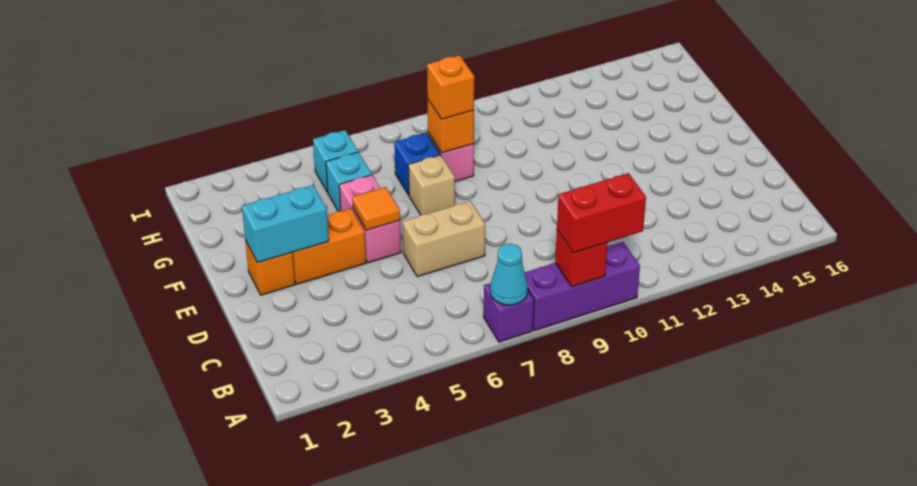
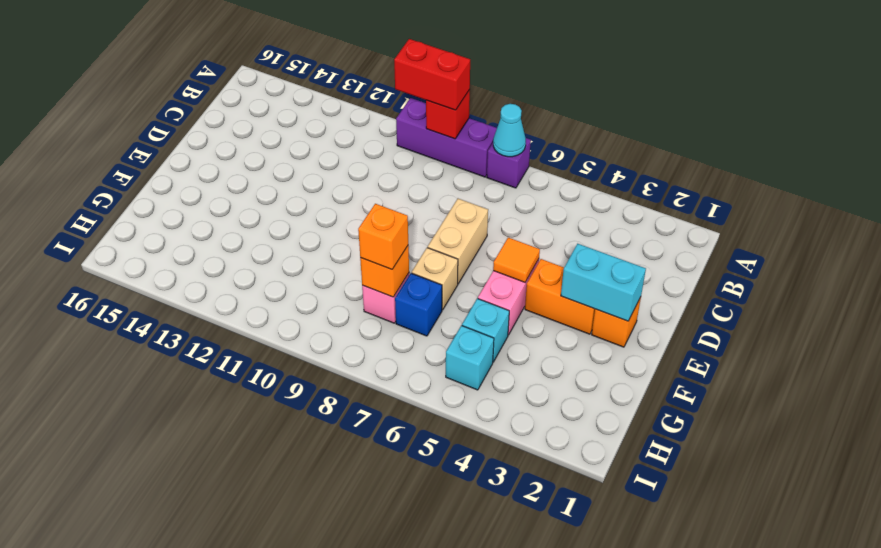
tan 1x2 brick [402,201,485,277] -> tan 1x2 brick turned to [428,199,488,284]

